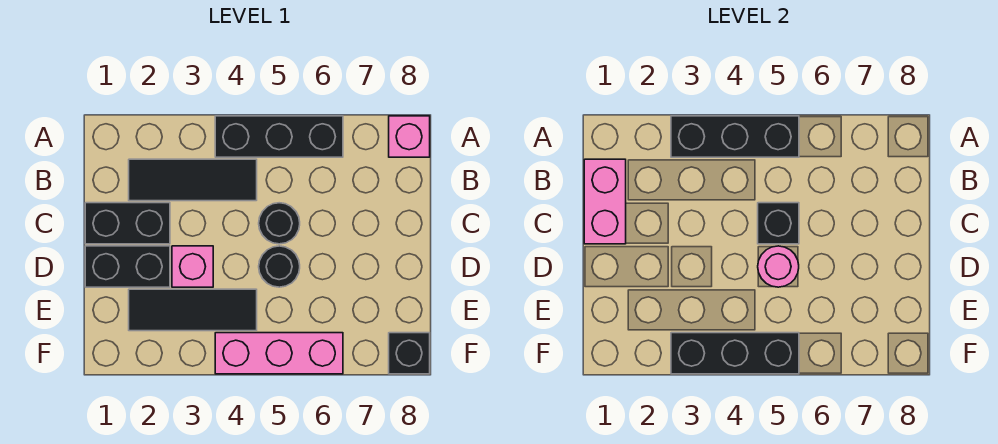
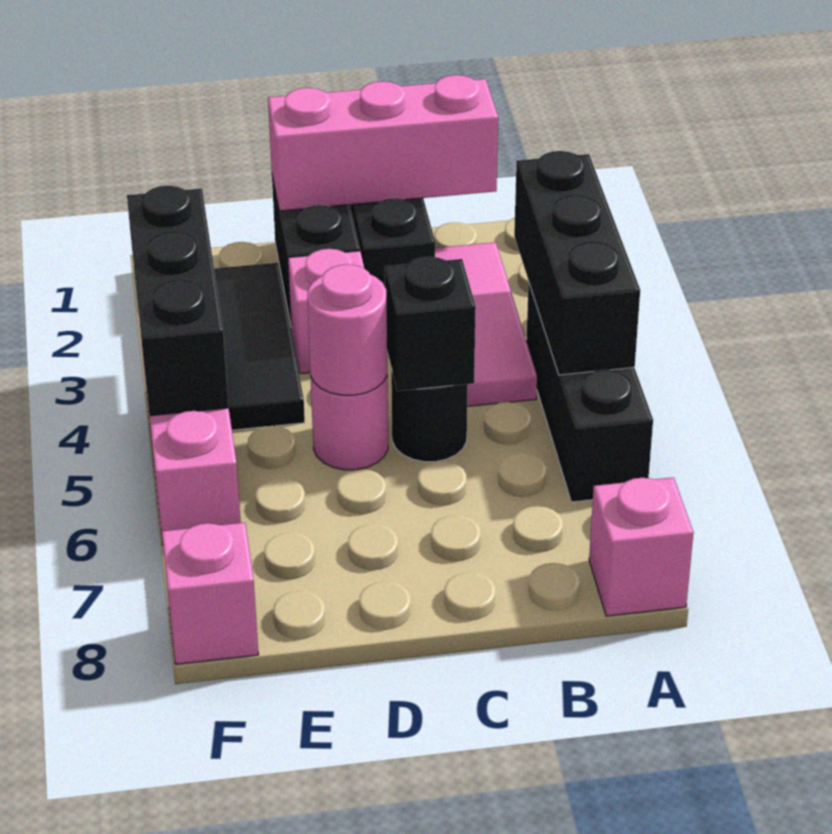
pink 1x2 brick [584,159,626,244] -> pink 1x3 brick [268,75,498,211]
black 1x3 tile [129,159,257,201] -> pink 1x3 tile [435,242,537,406]
black 1x1 round brick [259,246,300,287] -> pink 1x1 round brick [311,374,388,470]
black 1x1 brick [389,333,430,374] -> pink 1x1 brick [162,523,259,664]

